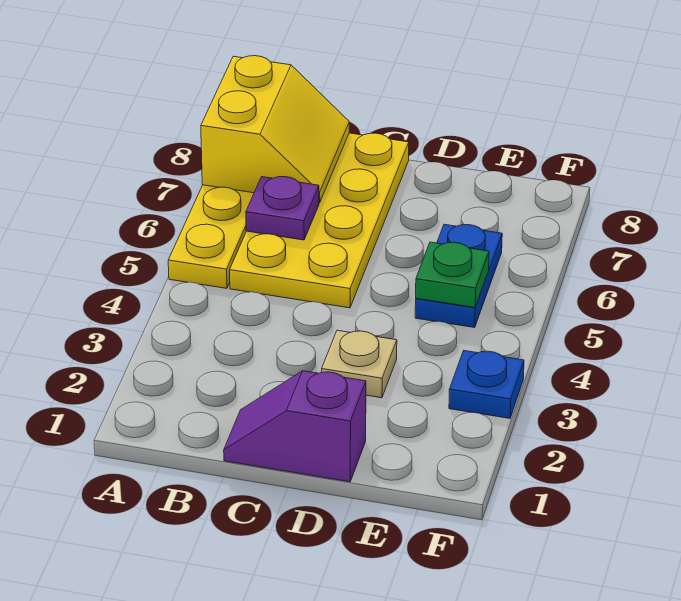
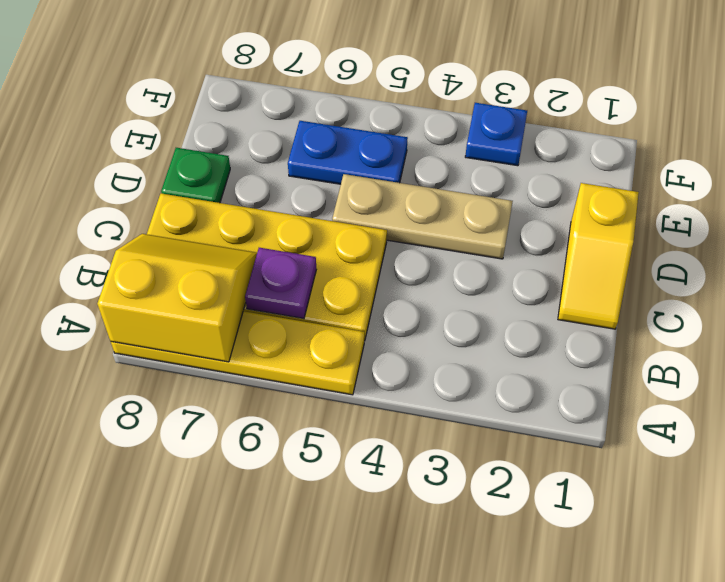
purple 1x2 slope [224,371,366,482] -> yellow 1x2 slope [558,183,639,329]
tan 1x1 plate [322,330,397,398] -> tan 1x3 plate [332,174,513,259]
green 1x1 plate [416,242,489,308] -> green 1x1 plate moved to [161,148,230,203]

